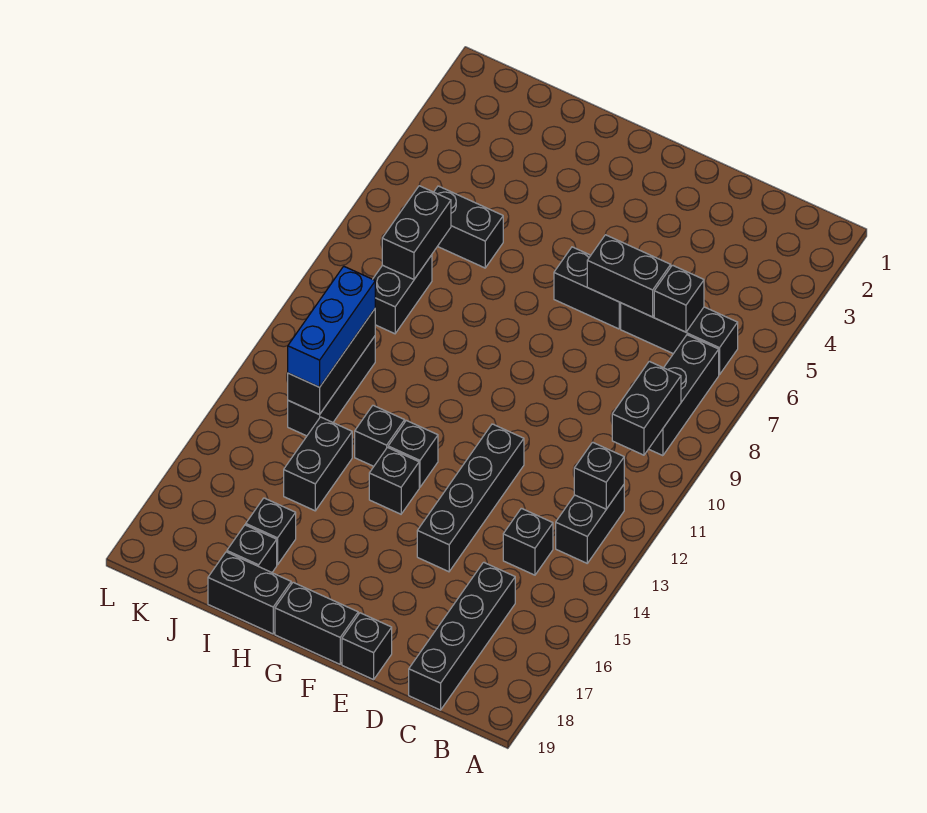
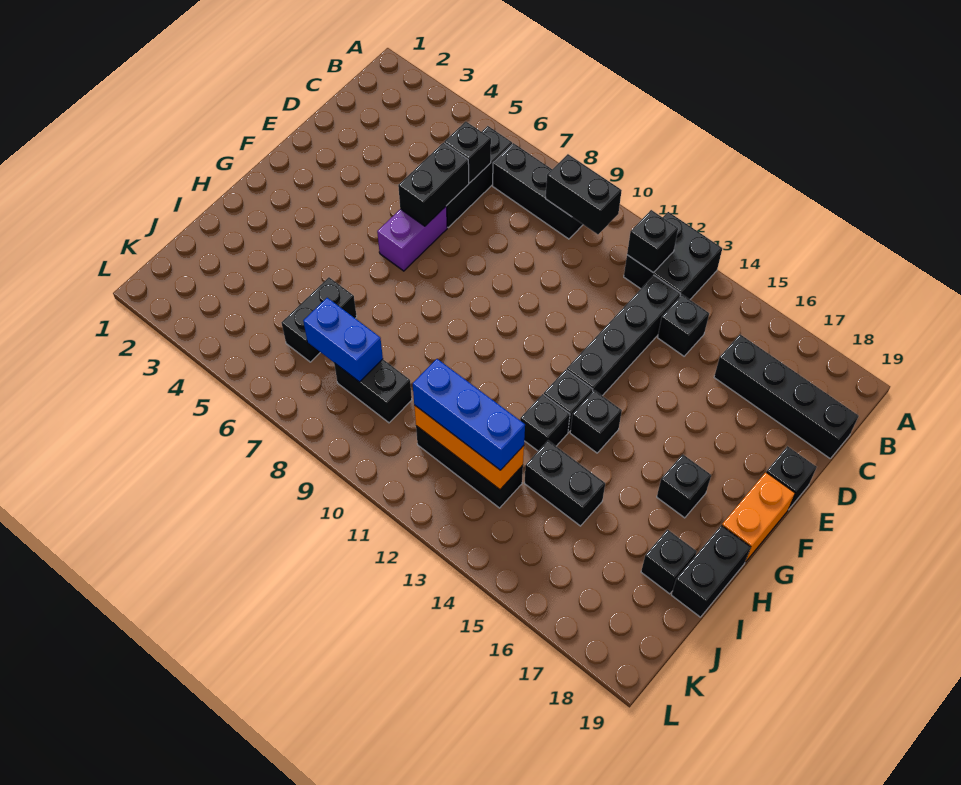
black 1x2 brick [556,485,624,563] -> black 2x2 brick [624,212,722,300]
black 1x2 brick [554,247,621,329] -> purple 1x2 brick [377,207,447,271]
black 1x4 brick [417,424,524,572] -> black 1x4 brick turned to [567,275,681,396]
black 1x2 brick [275,582,358,664] -> orange 1x2 brick [722,472,795,562]
black 1x1 brick [246,498,296,565] -> black 1x1 brick moved to [657,454,711,518]
black 1x2 brick [382,186,451,279] -> blue 1x2 brick [303,298,383,382]
black 1x3 brick [288,309,375,415] -> orange 1x3 brick [414,405,524,489]

